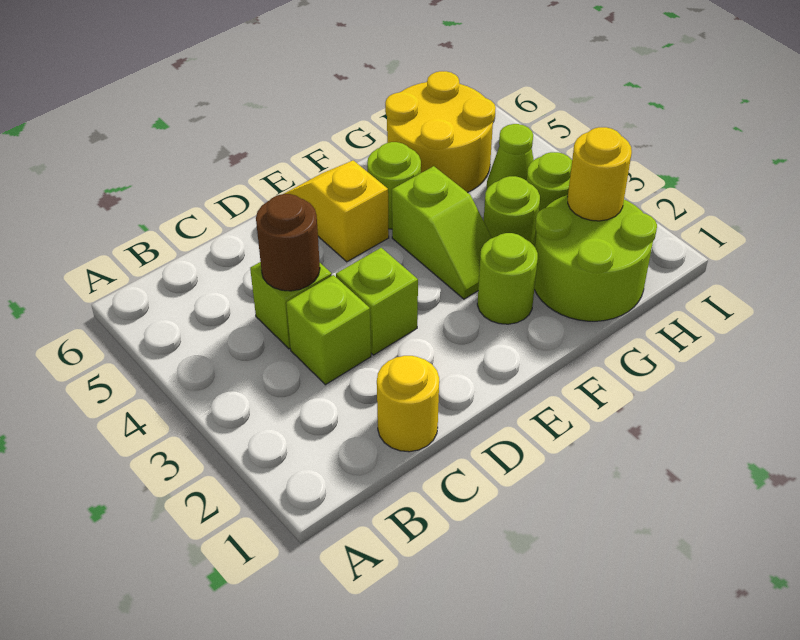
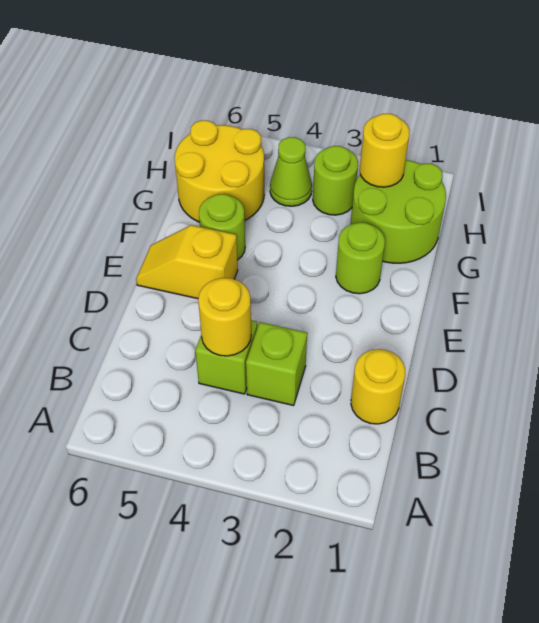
brown 1x1 round brick [256,194,320,291] -> yellow 1x1 round brick [198,278,251,356]
lime 1x1 brick [336,248,418,355] -> none
lime 1x2 slope [392,166,492,299] -> none
lime 1x1 round brick [484,176,540,247] -> none

